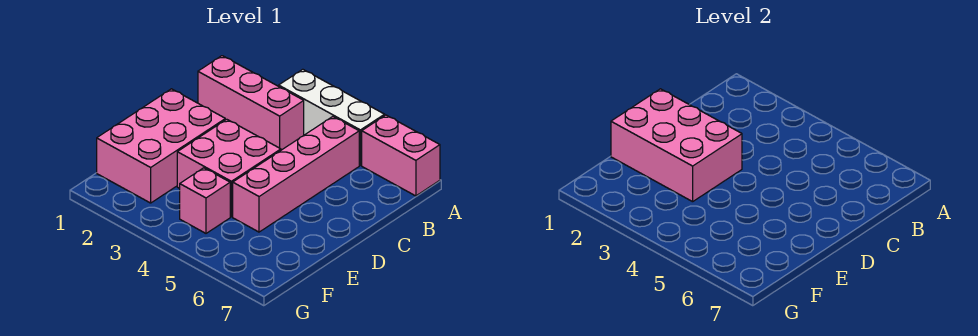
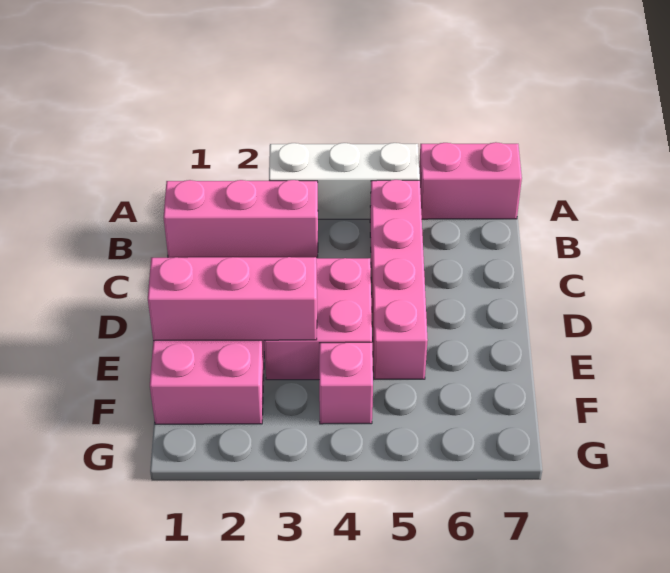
pink 2x3 brick [611,89,742,202] -> pink 1x3 brick [148,257,317,341]

